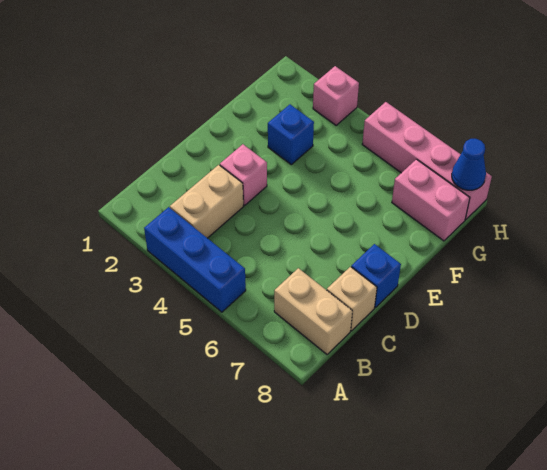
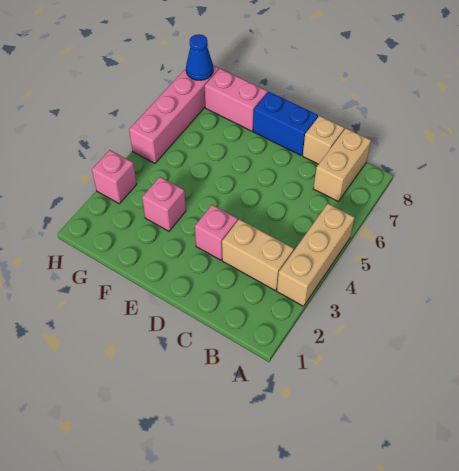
blue 1x3 brick [144,207,246,312] -> tan 1x3 brick [277,204,355,306]
blue 1x1 brick [351,244,401,307] -> blue 1x2 brick [253,92,318,155]
blue 1x1 brick [268,105,314,165] -> pink 1x1 brick [142,177,186,231]
pink 1x2 brick [392,159,470,241] -> pink 1x2 brick turned to [205,69,267,131]

